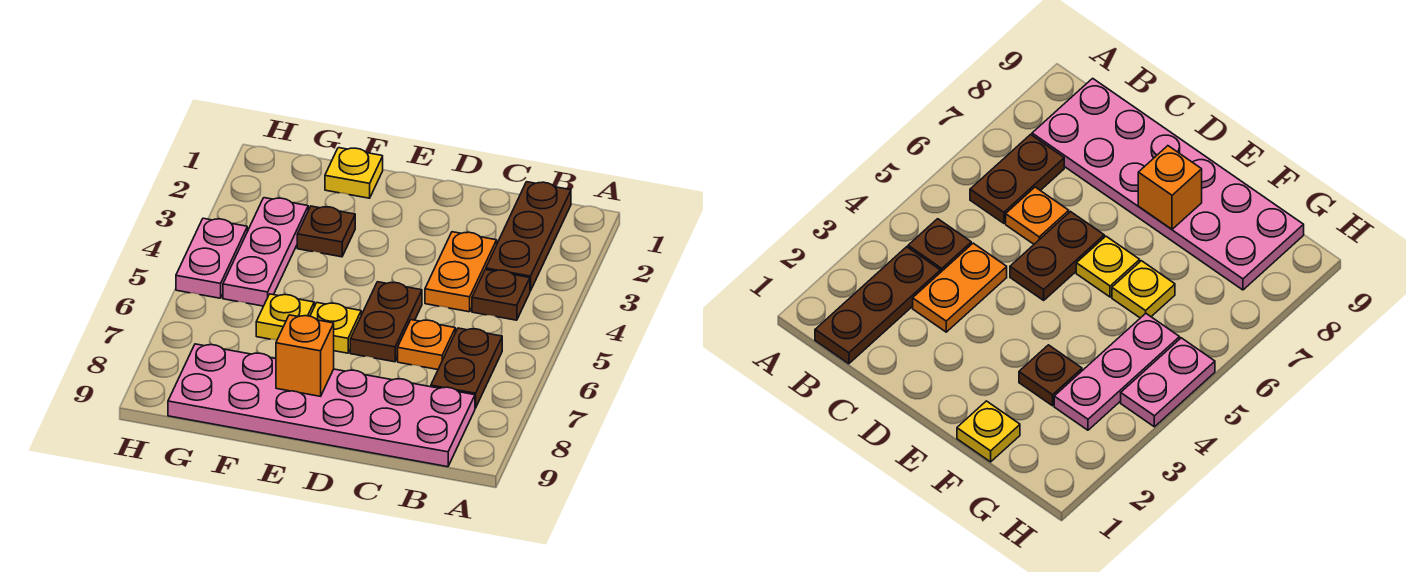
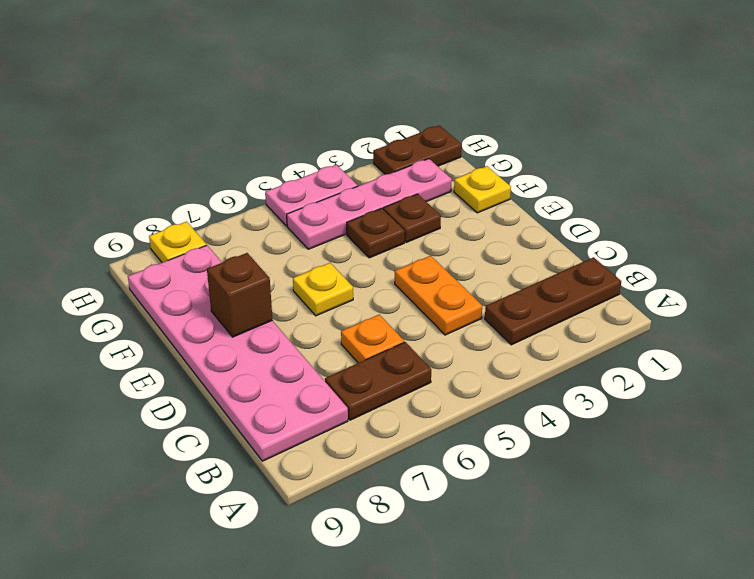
brown 1x1 plate [472,270,530,320] -> brown 1x1 plate moved to [347,208,405,258]
orange 1x2 plate [425,232,497,312] -> orange 1x2 plate turned to [395,256,482,335]
brown 1x2 plate [350,282,422,362] -> brown 1x2 plate moved to [373,125,462,174]
orange 1x1 brick [276,315,334,396] -> brown 1x1 brick [207,253,272,337]
yellow 1x1 plate [256,294,314,340] -> yellow 1x1 plate moved to [149,222,206,263]
pink 1x3 plate [223,198,308,306] -> pink 1x4 plate [287,159,452,249]

